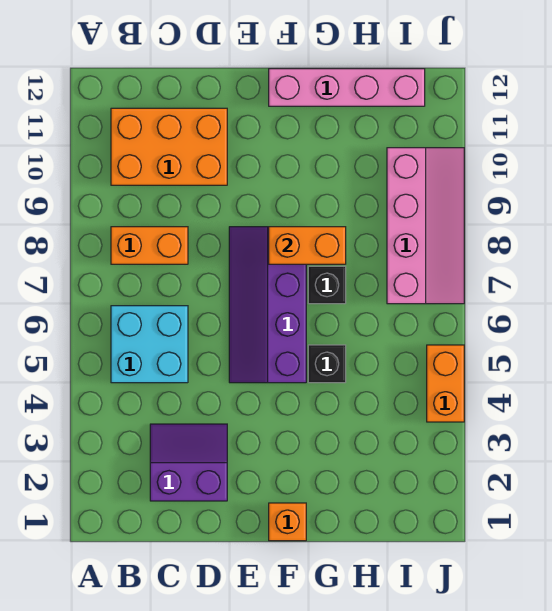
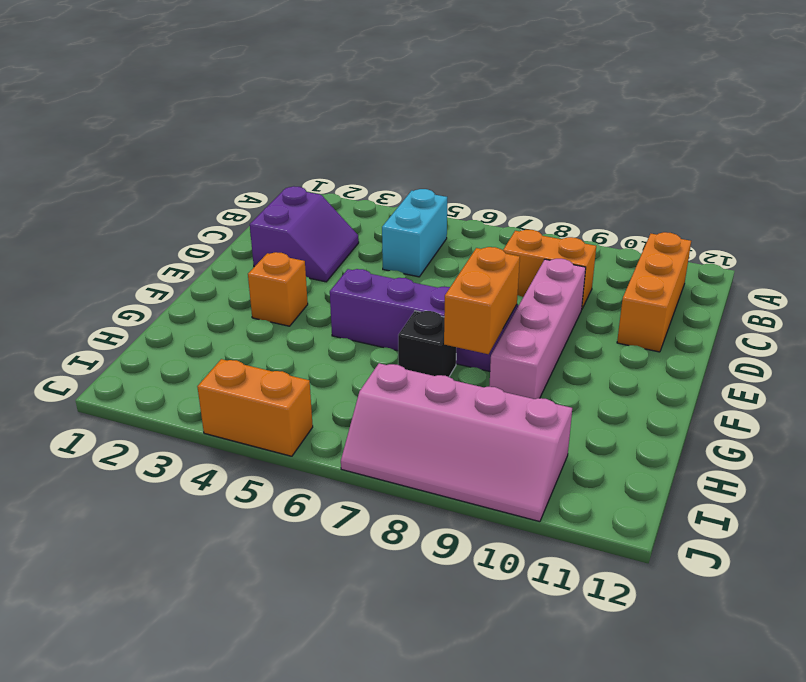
cyan 2x2 brick [111,306,188,383] -> cyan 1x2 brick [382,189,447,277]
orange 1x2 brick [111,227,188,264] -> orange 1x2 brick turned to [503,230,596,309]
orange 2x3 brick [111,108,227,185] -> orange 1x3 brick [617,232,691,352]
orange 1x1 brick [269,503,306,541] -> orange 1x1 brick moved to [248,252,308,326]
pink 1x4 brick [269,69,425,106] -> pink 1x4 brick moved to [489,259,586,399]
black 1x1 brick [308,345,346,383] -> none

